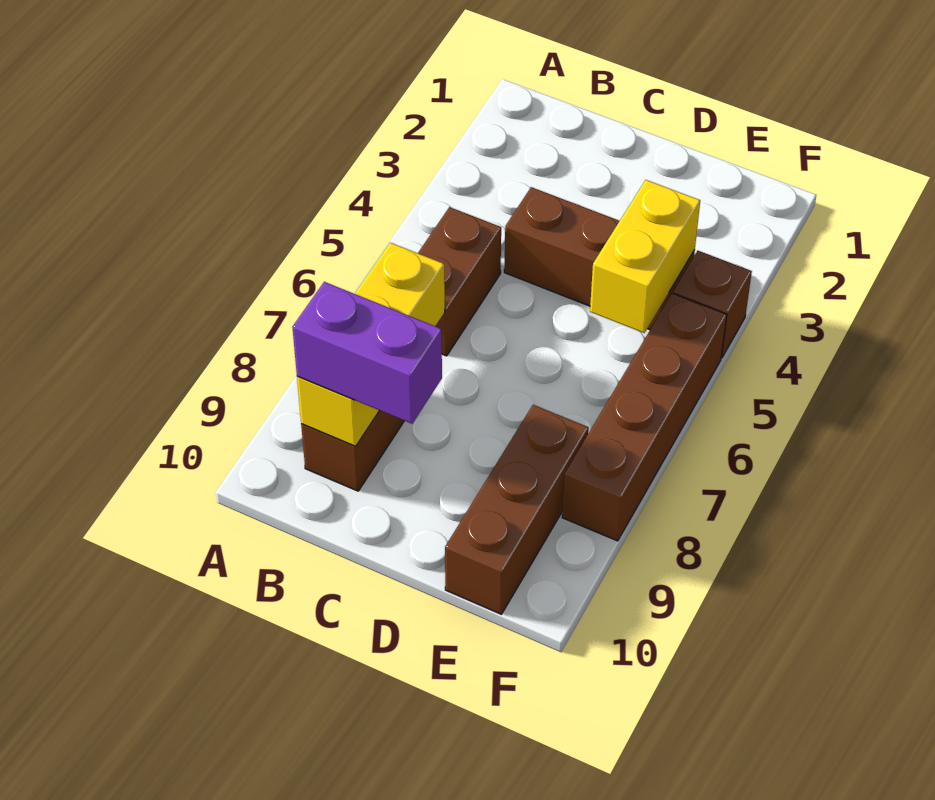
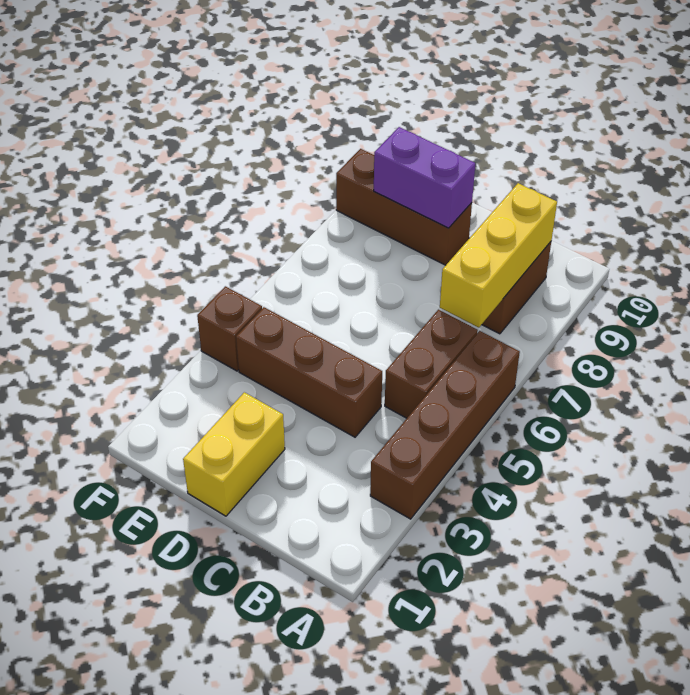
purple 1x2 brick [292,282,442,424] -> purple 1x2 brick moved to [374,127,475,228]
yellow 1x2 brick [590,180,700,333] -> yellow 1x2 brick moved to [183,392,285,516]
brown 1x3 brick [445,405,589,614] -> brown 1x3 brick turned to [336,149,472,265]
brown 1x4 brick [562,293,727,541] -> brown 1x4 brick moved to [370,331,520,519]

